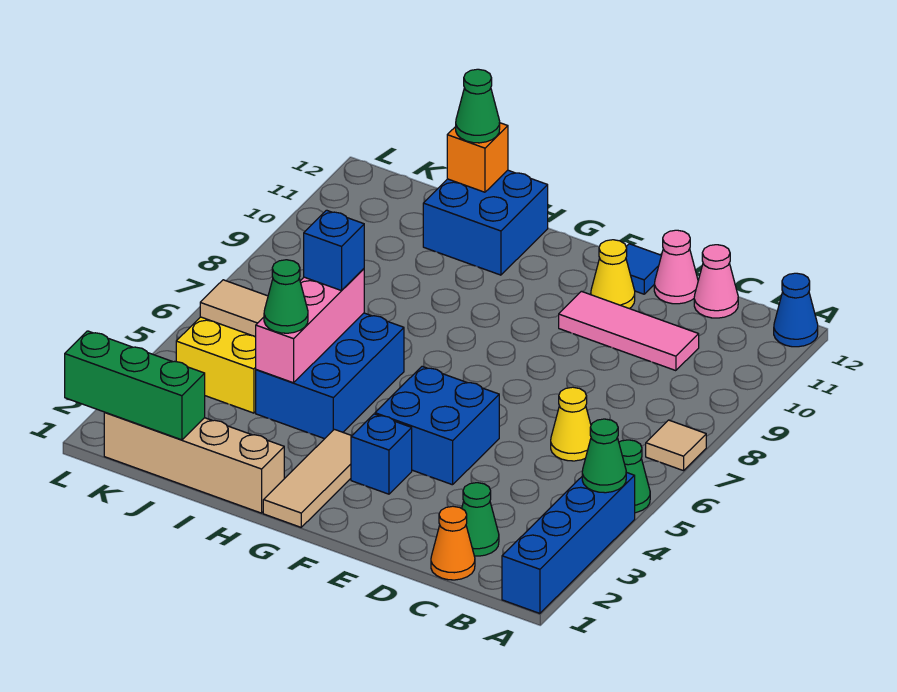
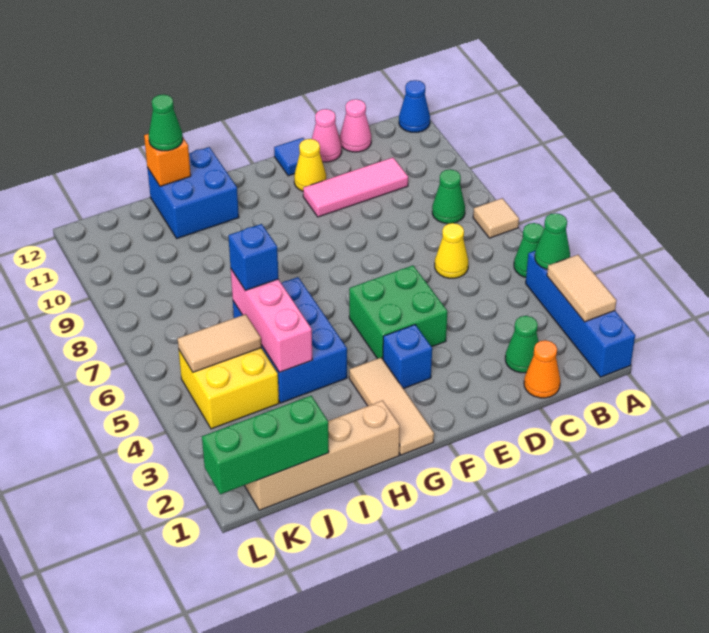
none -> tan 1x2 tile [547,255,617,322]
blue 2x2 brick [375,366,499,485] -> green 2x2 brick [349,265,447,359]
green 1x1 cone [264,260,308,333] -> green 1x1 cone moved to [432,169,465,224]

